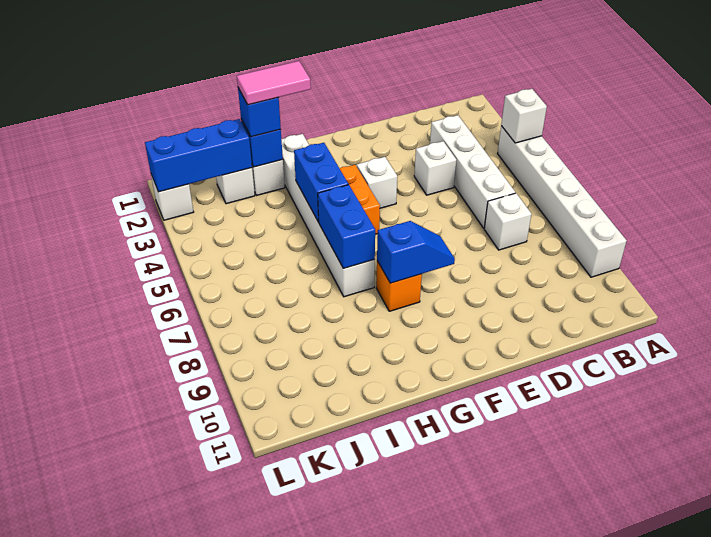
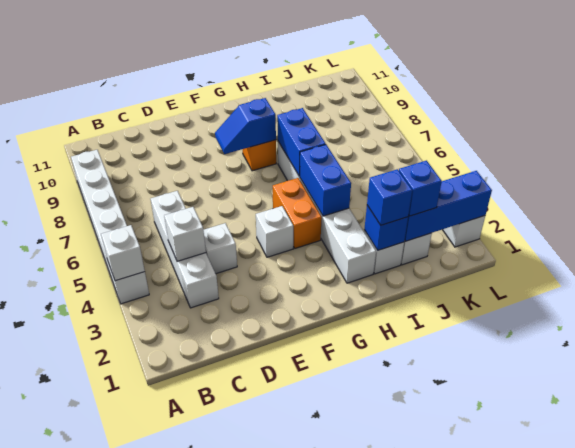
white 1x1 brick [484,193,531,250] -> white 1x1 brick moved to [164,207,206,261]
pink 1x2 tile [237,61,311,105] -> none
none -> blue 1x1 brick [399,161,442,216]

